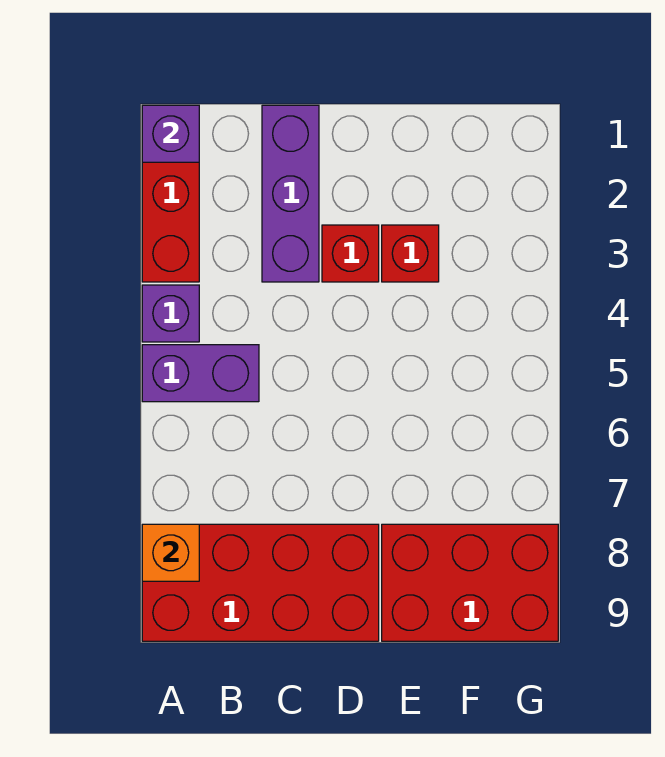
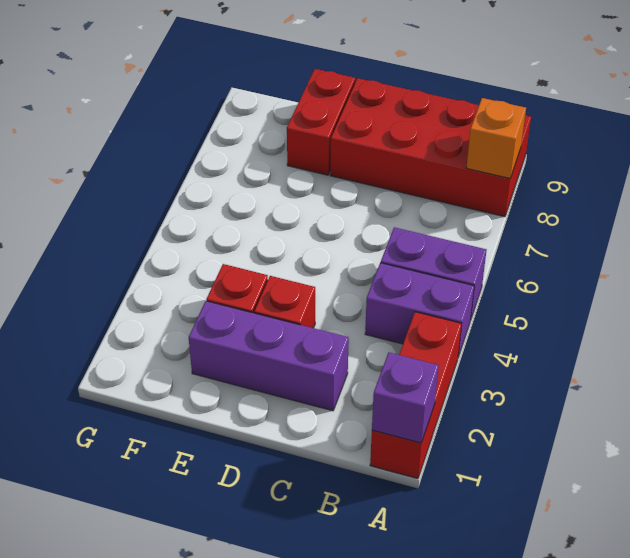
purple 1x1 brick [142,285,199,342] -> purple 1x2 brick [365,263,474,357]
purple 1x3 brick [262,105,319,282] -> purple 1x3 brick turned to [189,301,349,411]
red 2x3 brick [382,524,558,641] -> red 1x2 brick [287,69,355,175]

